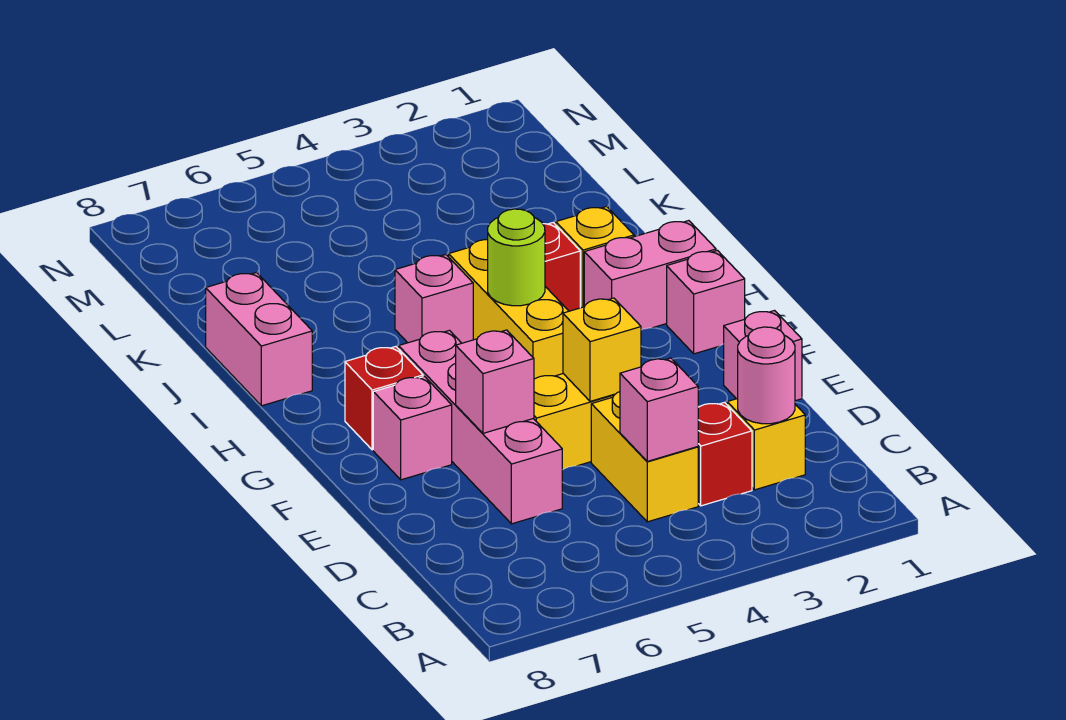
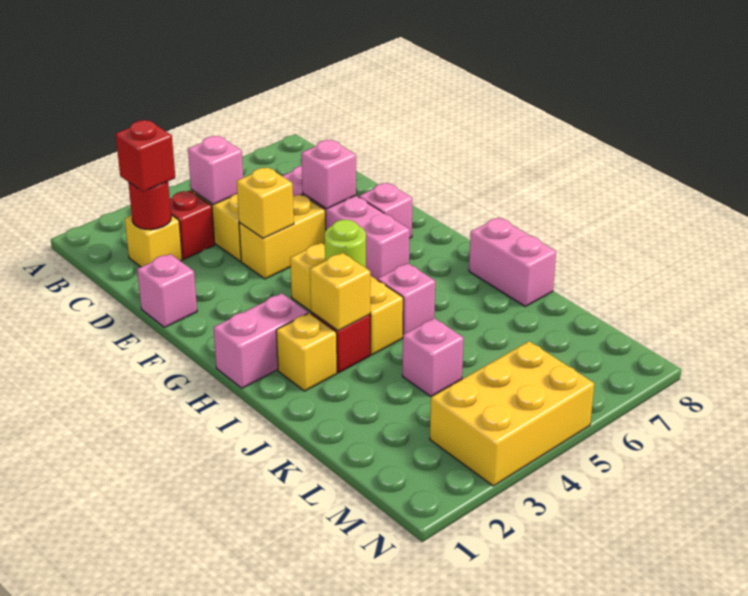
pink 1x1 round brick [738,327,795,424] -> red 1x1 round brick [128,182,171,230]
pink 1x1 brick [667,251,745,354] -> pink 1x1 brick moved to [402,318,464,397]
red 1x1 brick [345,347,423,450] -> red 1x1 brick moved to [116,120,175,192]
none -> yellow 1x1 brick [310,253,370,331]
none -> yellow 2x3 brick [430,341,595,486]

